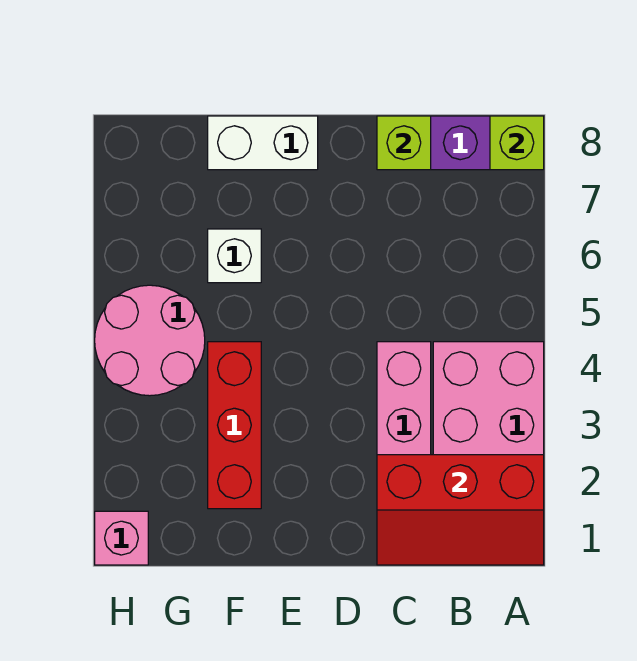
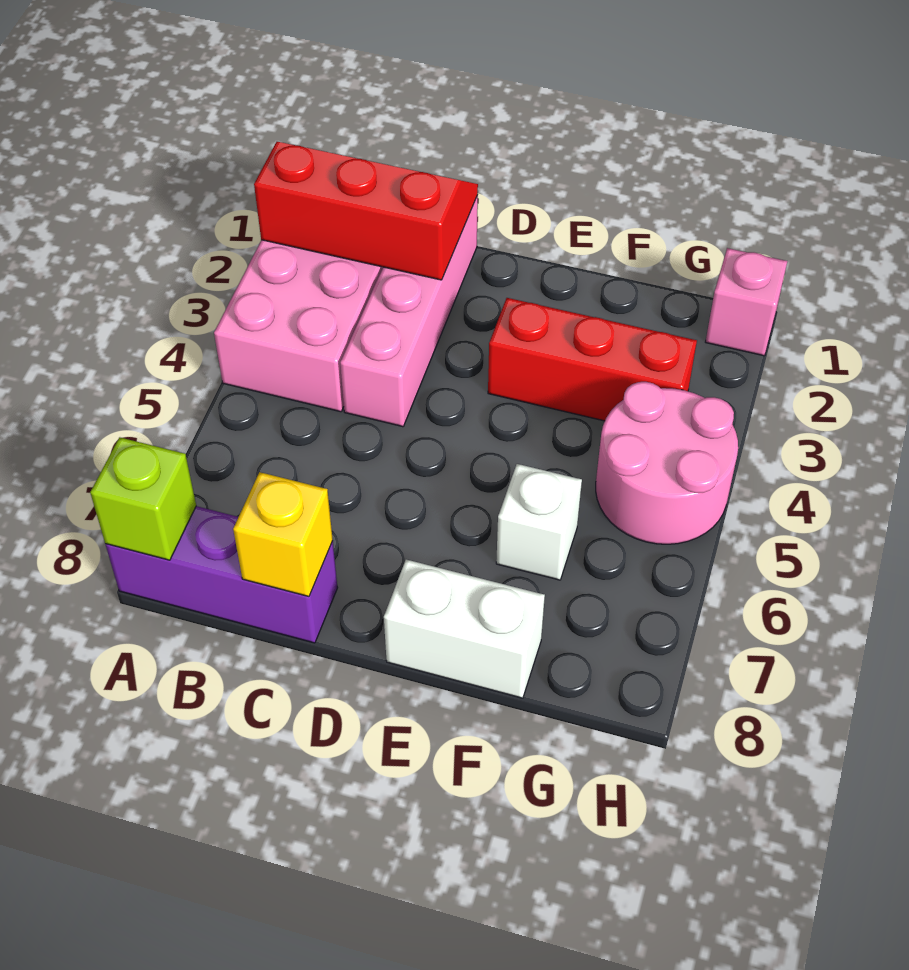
lime 1x1 brick [377,116,431,170] -> yellow 1x1 brick [233,472,333,596]
red 1x3 brick [208,342,261,509] -> red 1x3 brick turned to [488,298,697,421]

